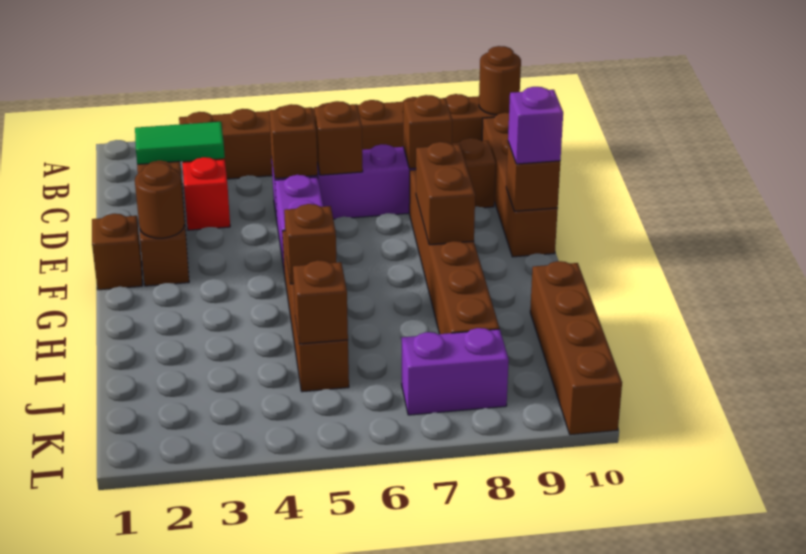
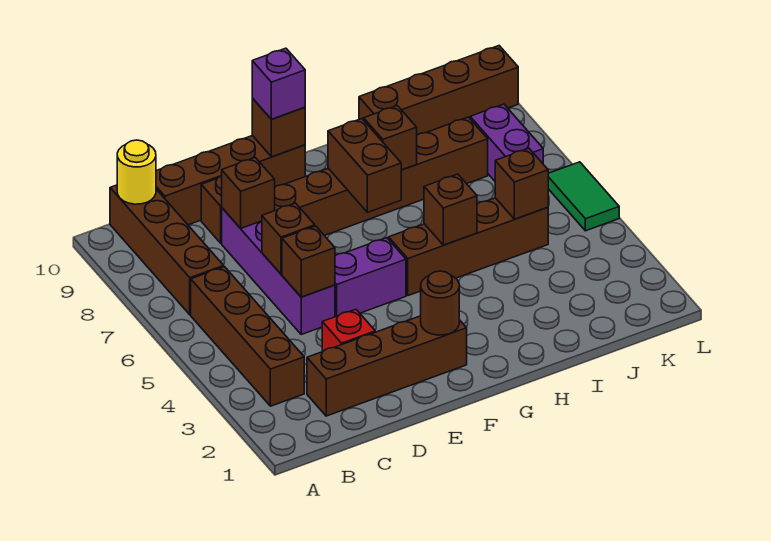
brown 1x1 round brick [479,46,521,115] -> yellow 1x1 round brick [117,140,156,204]
green 1x2 tile [135,122,225,164] -> green 1x2 tile moved to [548,162,619,231]
brown 1x1 brick [92,214,142,290] -> brown 1x1 brick moved to [364,106,417,170]
brown 1x2 brick [416,142,475,245] -> brown 1x2 brick turned to [328,119,401,212]

